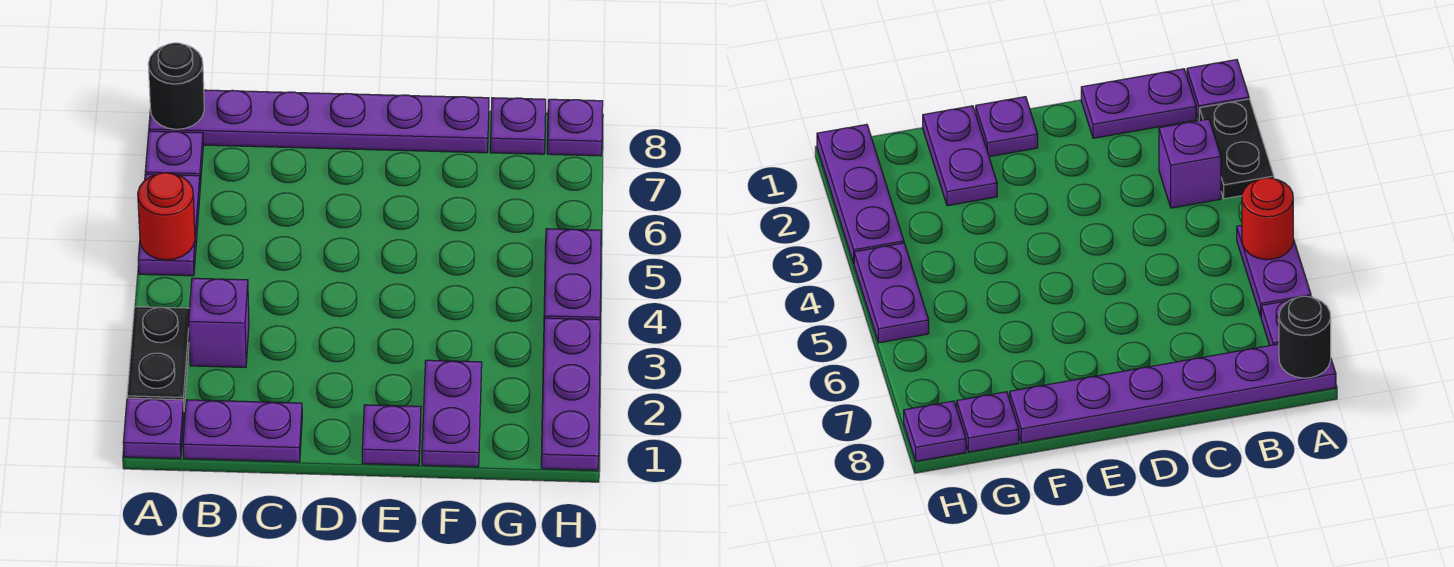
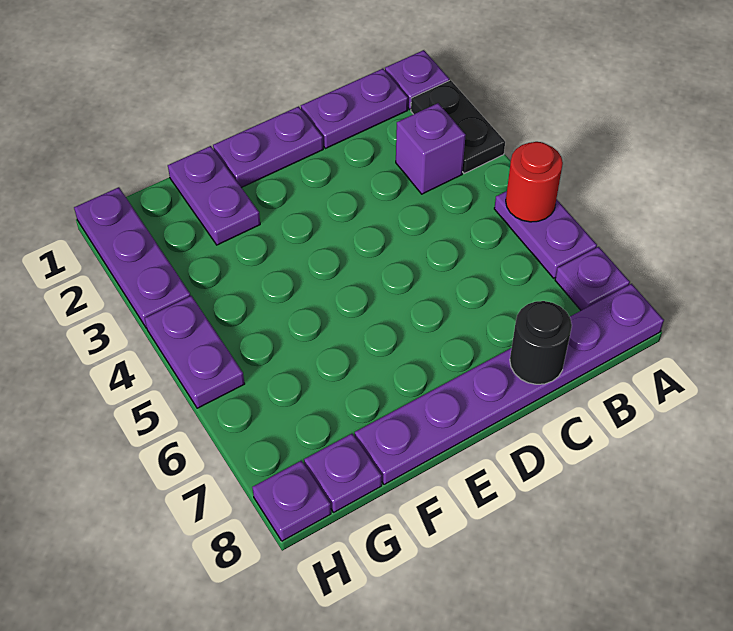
black 1x1 round brick [148,43,204,129] -> black 1x1 round brick moved to [510,301,572,384]
purple 1x1 plate [362,405,421,465] -> purple 1x2 plate [213,106,323,188]

